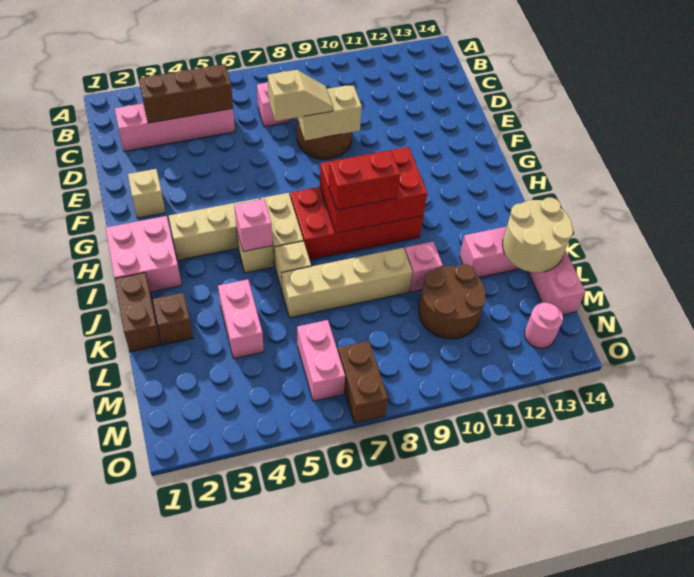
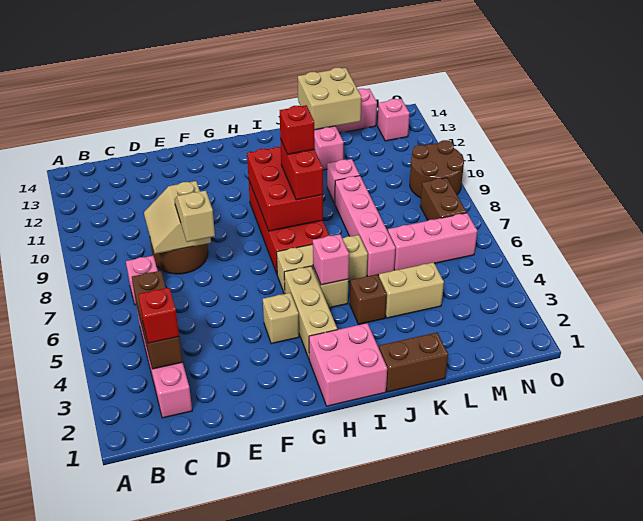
none -> red 1x1 brick [138,288,179,343]
tan 1x1 brick [128,169,165,218] -> tan 1x1 brick moved to [263,293,299,344]
none -> red 1x1 brick [280,105,315,154]
brown 1x1 brick [153,293,193,345] -> brown 1x1 brick moved to [350,274,387,324]
pink 1x2 brick [218,279,264,359] -> tan 1x2 brick [379,262,444,318]
tan 1x4 brick [282,248,412,318] -> pink 1x4 brick [335,176,396,276]
tan 2x2 round brick [502,198,573,273] -> tan 2x2 brick [298,68,361,130]
brown 2x2 round brick [419,264,486,339] -> brown 2x2 round brick moved to [410,140,464,198]
pink 1x2 brick [297,320,345,401] -> pink 1x3 brick [388,213,477,270]
brown 1x2 brick [338,341,388,423] -> brown 1x2 brick turned to [420,178,467,220]
pink 1x1 round brick [524,302,563,348] -> pink 1x1 brick [378,99,410,141]

